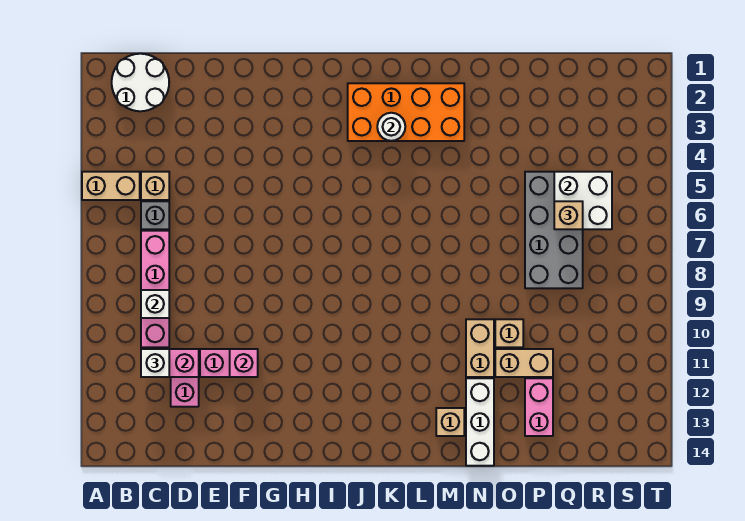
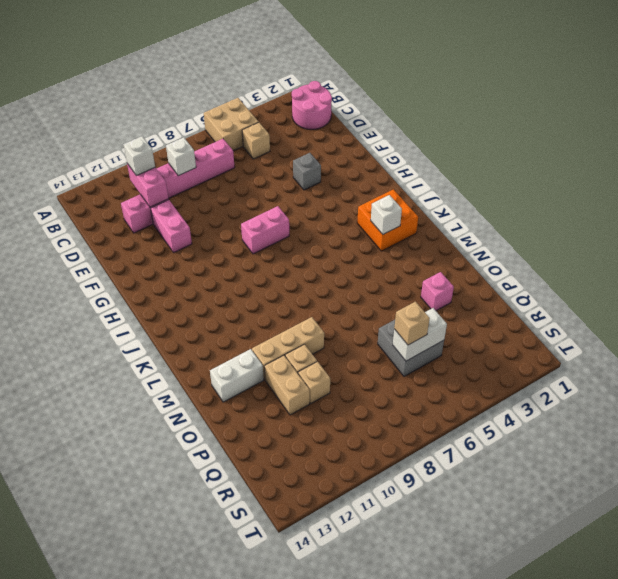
tan 1x2 brick [82,172,140,200] -> tan 2x2 brick [204,98,259,151]
white 2x2 round brick [112,54,169,111] -> pink 2x2 round brick [292,81,332,130]
grey 1x1 brick [141,201,169,229] -> grey 1x1 brick moved to [293,153,321,190]
pink 1x1 brick [230,349,258,377] -> pink 1x1 brick moved to [421,272,454,311]
orange 2x4 brick [348,83,464,141] -> orange 2x2 brick [357,189,418,251]
white 1x1 round brick [377,113,405,141] -> white 1x1 brick [371,195,402,234]
tan 1x1 brick [436,408,464,436] -> tan 1x1 brick moved to [298,362,330,403]
tan 1x2 brick [466,319,494,377] -> tan 1x3 brick [252,317,324,380]
white 1x3 brick [466,378,494,466] -> white 1x2 brick [210,349,264,402]
grey 2x4 brick [525,172,583,288] -> grey 2x2 brick [378,320,444,376]
pink 1x2 brick [525,378,553,436] -> pink 1x2 brick moved to [241,206,289,254]
white 2x2 brick [554,172,612,229] -> white 1x2 brick [393,308,447,361]

